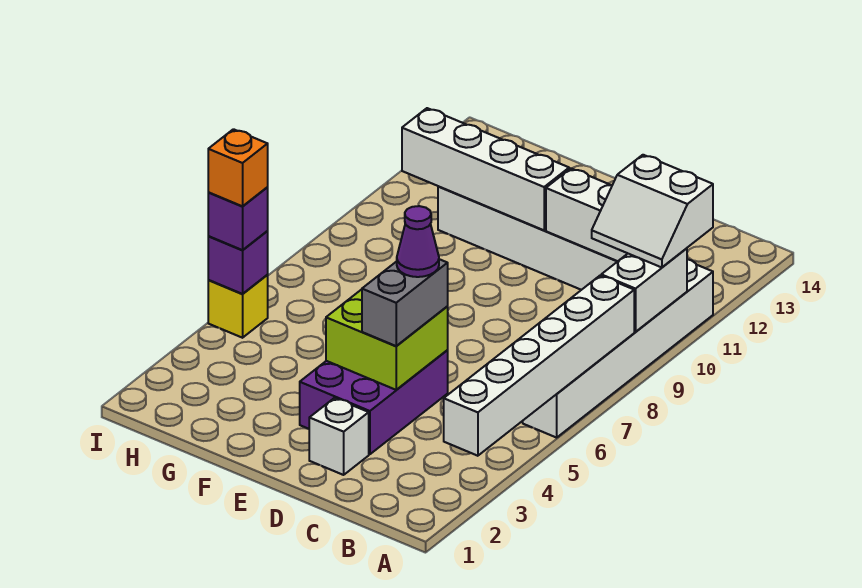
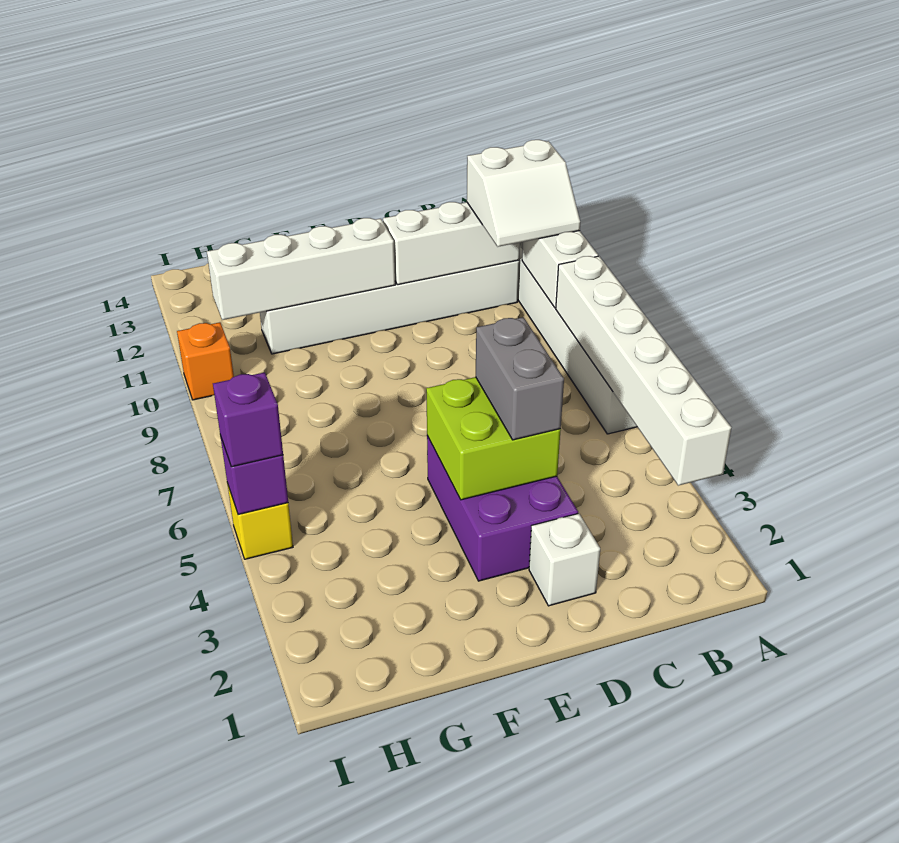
purple 1x1 cone [397,206,439,277] -> none
orange 1x1 brick [208,129,268,206] -> orange 1x1 brick moved to [177,322,234,400]

